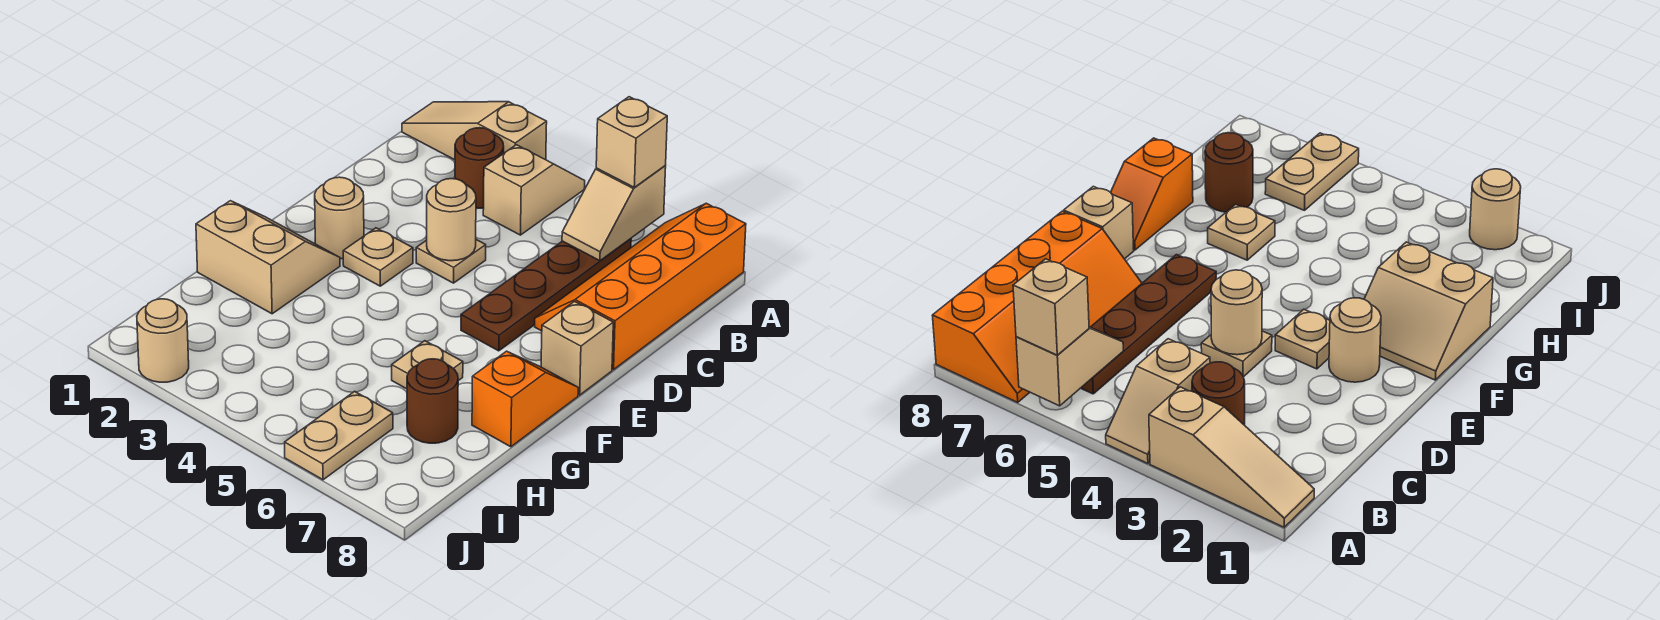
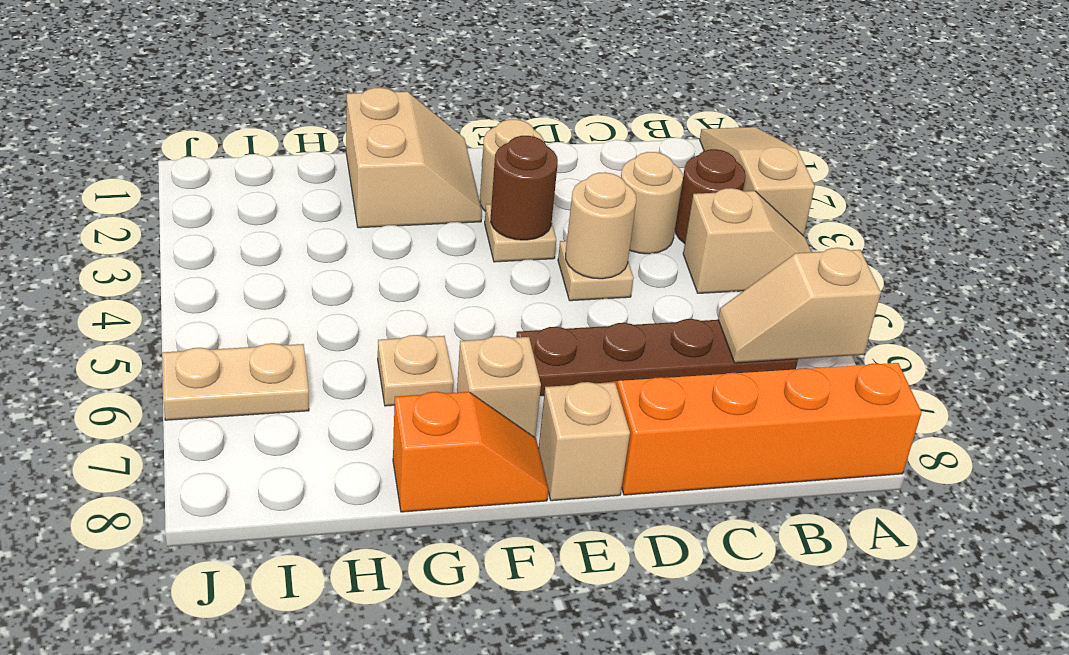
tan 1x1 brick [596,97,667,187] -> tan 1x1 brick moved to [457,336,541,437]
brown 1x1 round brick [407,359,458,443] -> brown 1x1 round brick moved to [491,136,558,240]
tan 1x1 round brick [137,299,189,382] -> tan 1x1 round brick moved to [621,152,683,254]

